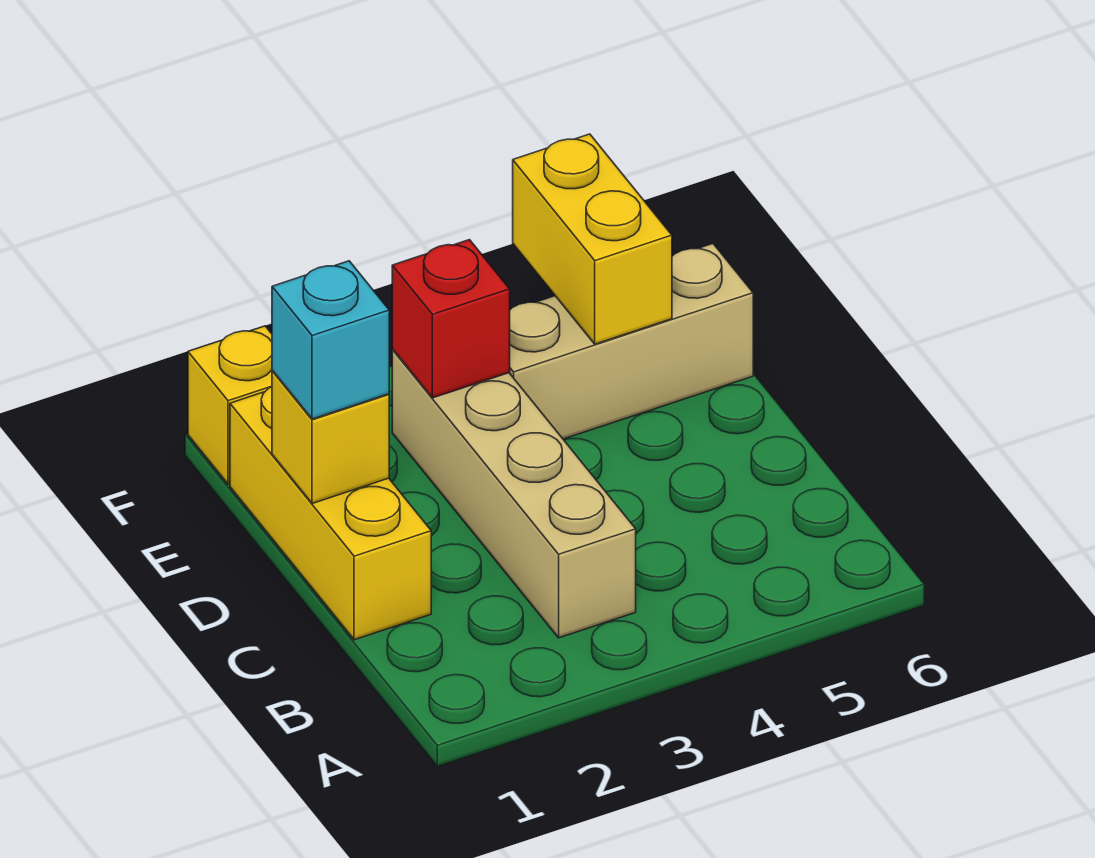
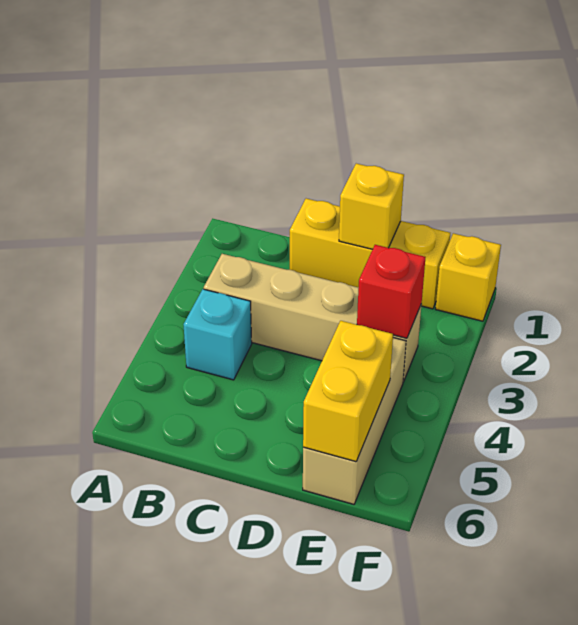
cyan 1x1 brick [272,261,389,419] -> cyan 1x1 brick moved to [183,289,252,380]
yellow 1x2 brick [513,134,672,344] -> yellow 1x2 brick turned to [303,321,393,462]

